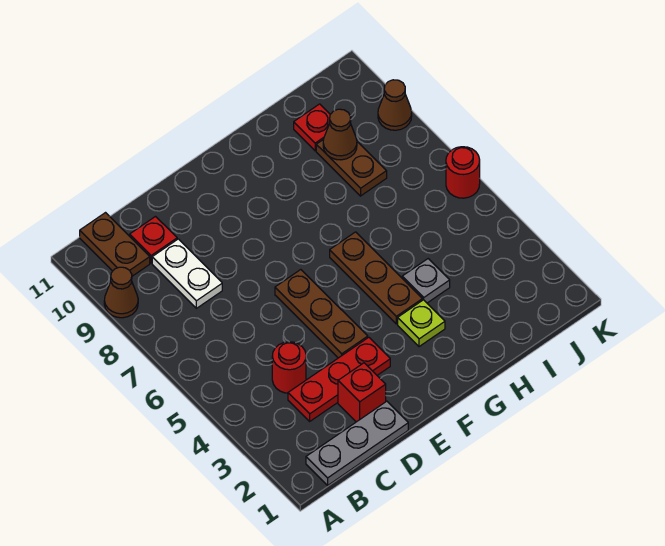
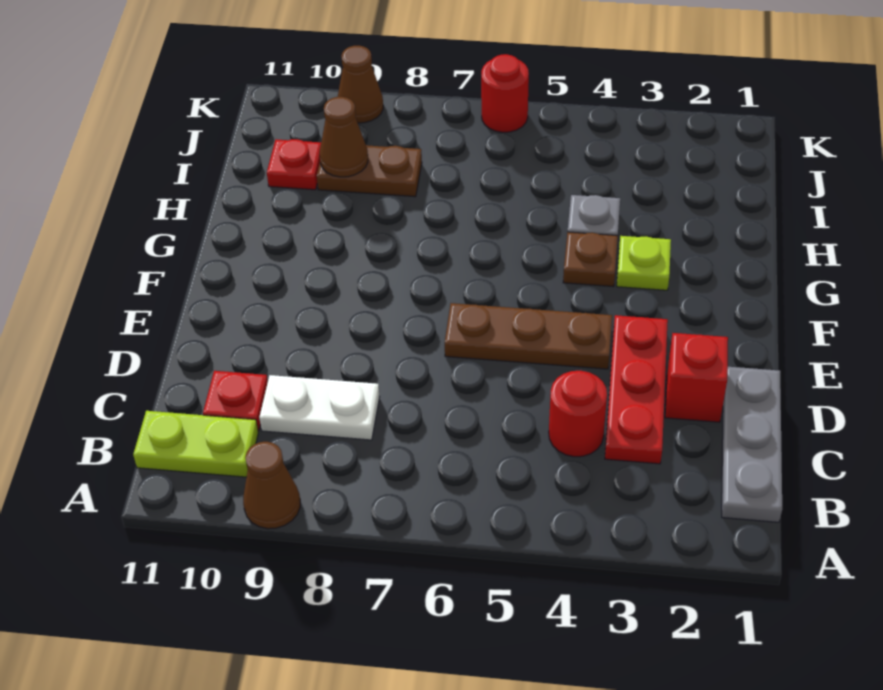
brown 1x2 plate [80,213,150,276] -> lime 1x2 plate [133,411,258,477]
brown 1x3 plate [330,232,422,324] -> brown 1x1 plate [563,232,618,287]

